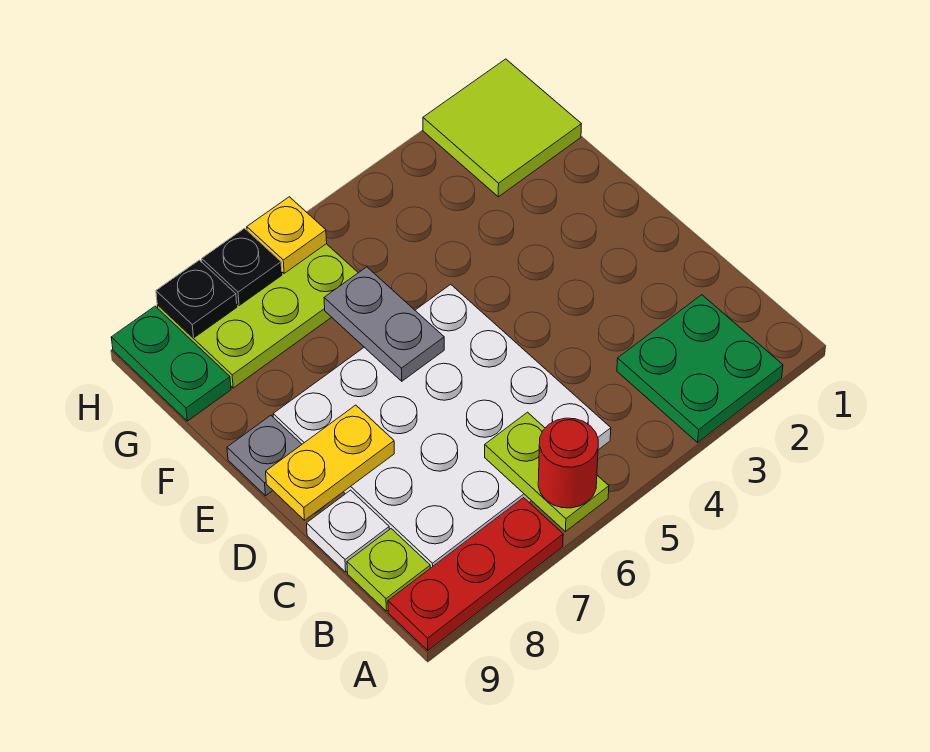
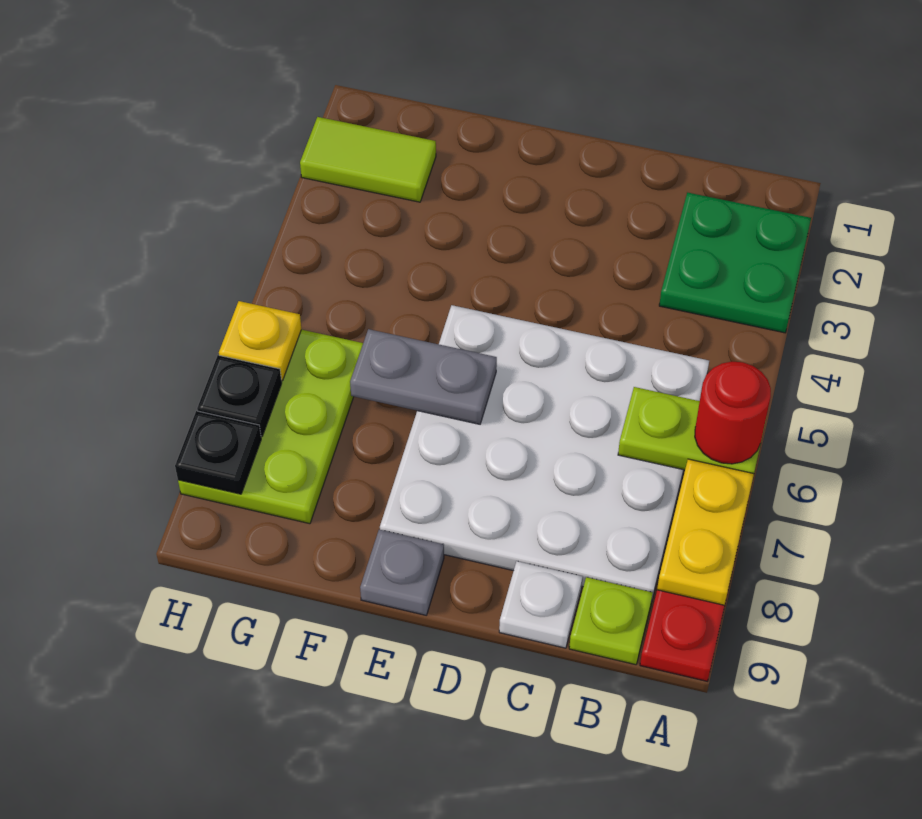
yellow 1x2 plate [266,405,394,520] -> yellow 1x2 plate moved to [657,459,754,605]
lime 2x2 tile [423,59,581,197] -> lime 1x2 tile [300,117,436,202]
green 1x2 plate [111,306,231,421] -> none

